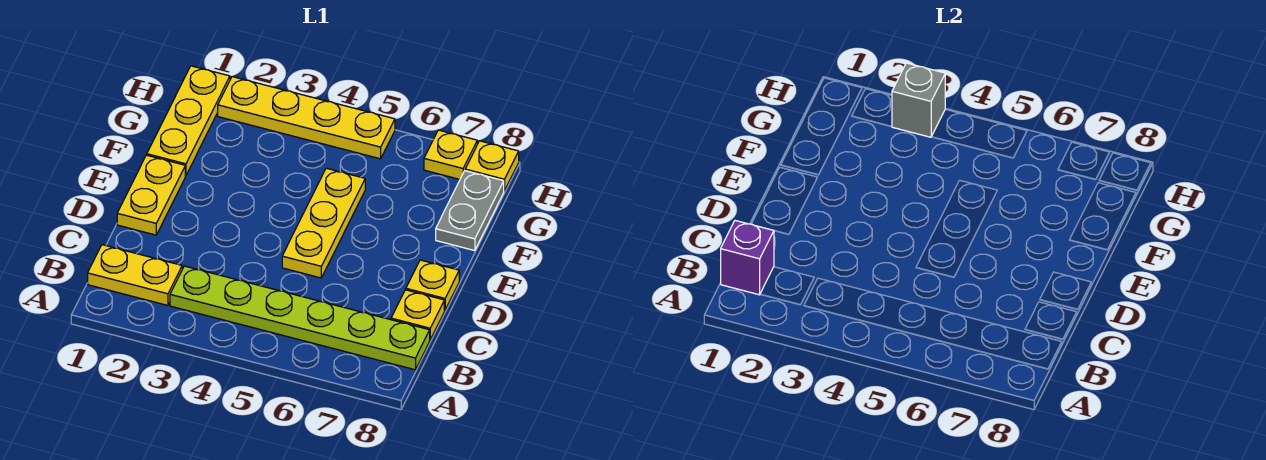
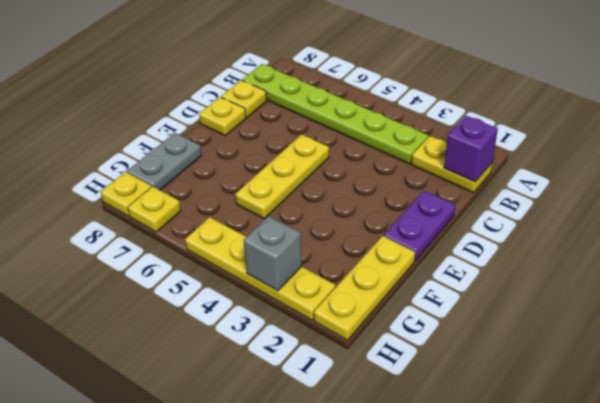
yellow 1x2 plate [117,155,185,235] -> purple 1x2 plate [384,191,456,261]

